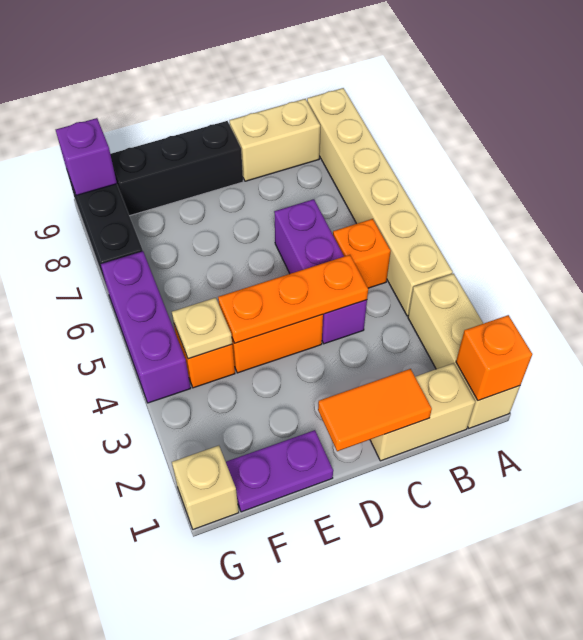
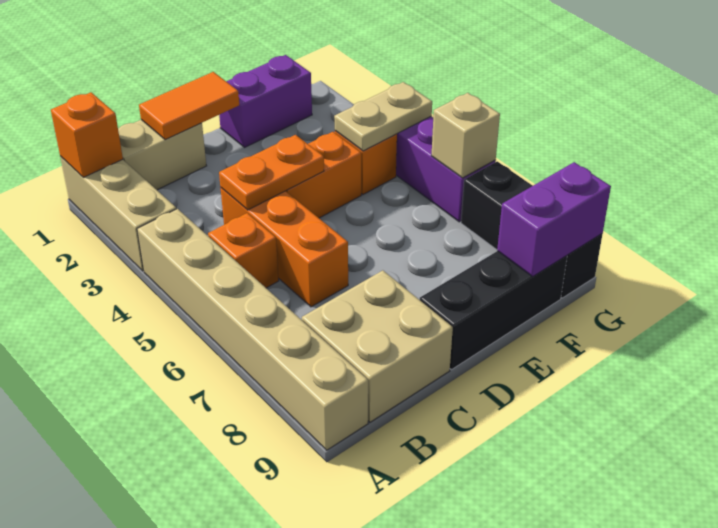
tan 1x2 brick [229,99,320,181] -> tan 2x2 brick [302,270,453,422]
purple 1x3 brick [274,199,367,344] -> orange 1x3 brick [221,188,348,307]
orange 1x3 plate [218,255,368,343] -> orange 1x2 plate [219,135,324,210]
purple 1x2 plate [226,430,333,512] -> purple 1x2 brick [219,55,312,147]
tan 1x1 plate [172,298,232,359] -> tan 1x2 plate [334,82,432,151]
tan 1x1 brick [172,446,239,529] -> tan 1x1 brick moved to [431,93,500,178]
purple 1x1 brick [56,118,117,195] -> purple 1x2 brick [497,162,611,277]

